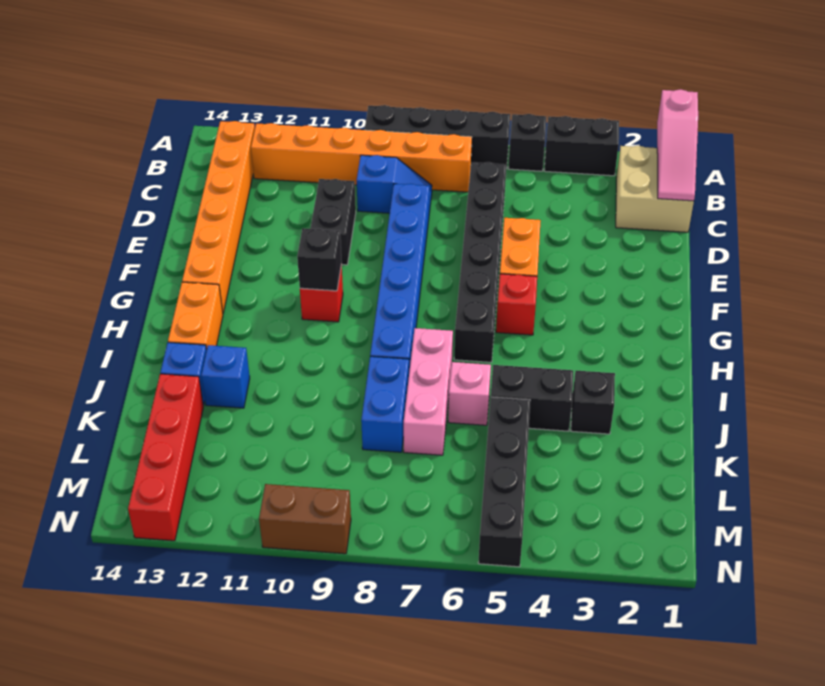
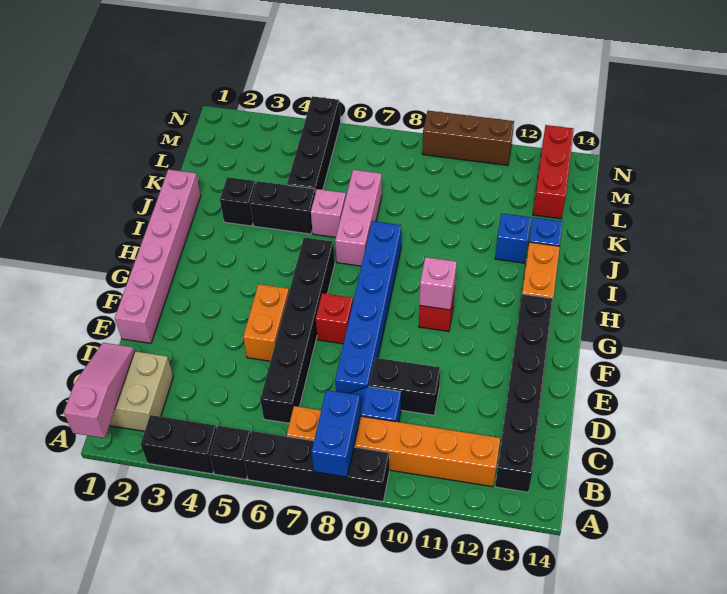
orange 1x6 brick [182,121,255,313] -> black 1x6 brick [495,294,553,492]
black 1x2 brick [310,179,356,265] -> black 1x2 brick turned to [369,358,440,415]
none -> pink 1x6 brick [115,169,201,343]
red 1x1 brick [496,274,537,335] -> red 1x1 brick moved to [316,293,353,344]
black 1x1 brick [297,228,342,291] -> pink 1x1 brick [419,257,457,310]
blue 1x2 brick [361,356,409,452] -> blue 1x2 brick moved to [312,390,361,477]
red 1x4 brick [128,374,203,541] -> red 1x3 brick [533,125,574,219]
brown 1x2 brick [259,484,351,554] -> brown 1x3 brick [422,111,514,165]

